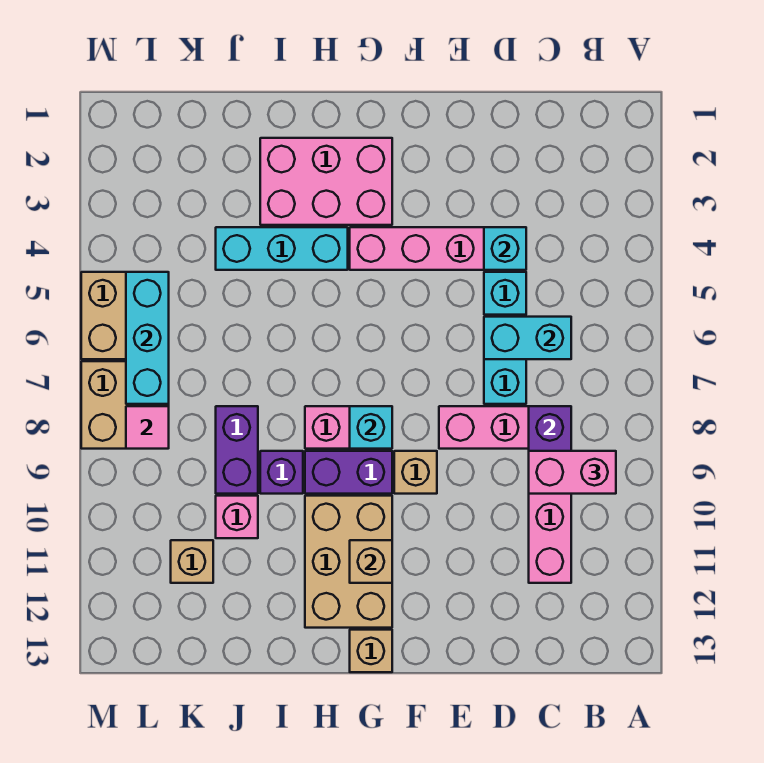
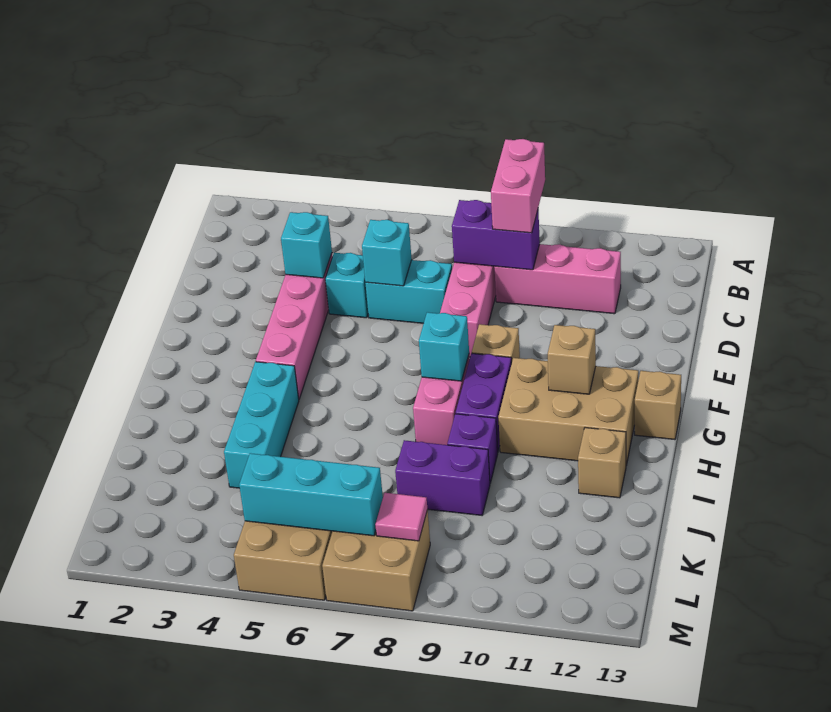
cyan 1x2 brick [484,317,571,359] -> cyan 1x1 brick [362,220,412,286]
pink 2x3 brick [260,138,392,225] -> none
pink 1x1 brick [216,496,258,538] -> none
tan 1x1 brick [171,540,213,583] -> tan 1x1 brick moved to [578,428,626,498]

